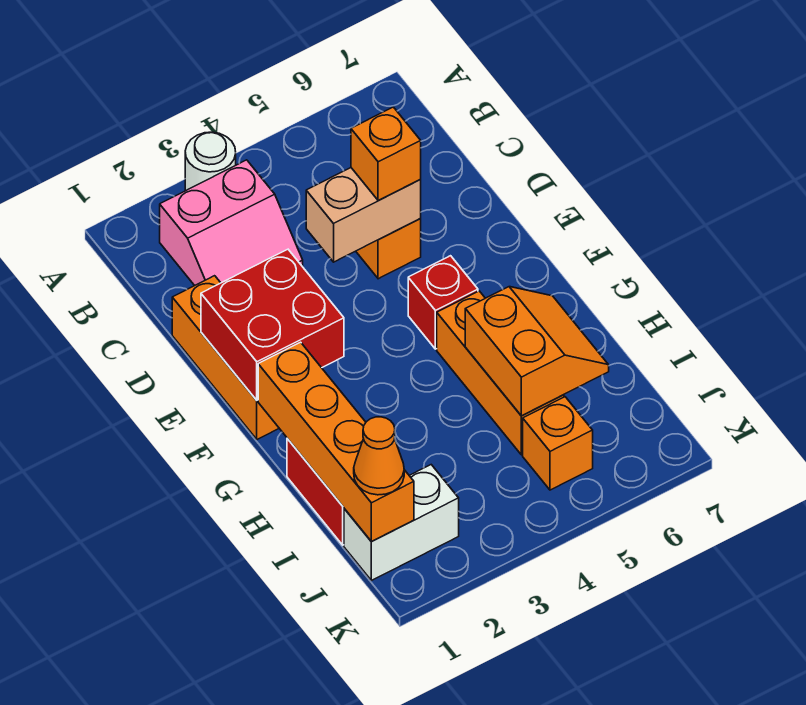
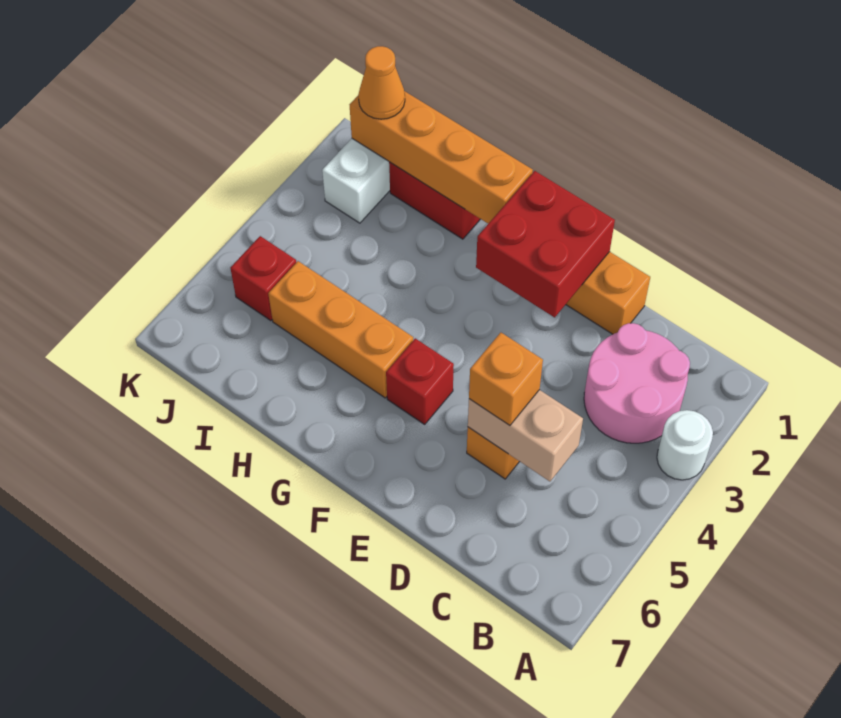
pink 2x2 slope [160,160,303,286] -> pink 2x2 round brick [584,323,690,443]
tan 1x2 brick [306,168,421,262] -> tan 1x2 brick turned to [468,390,583,481]
orange 2x2 slope [465,287,609,416] -> none
orange 1x1 brick [523,397,593,490] -> red 1x1 brick [230,236,296,321]

